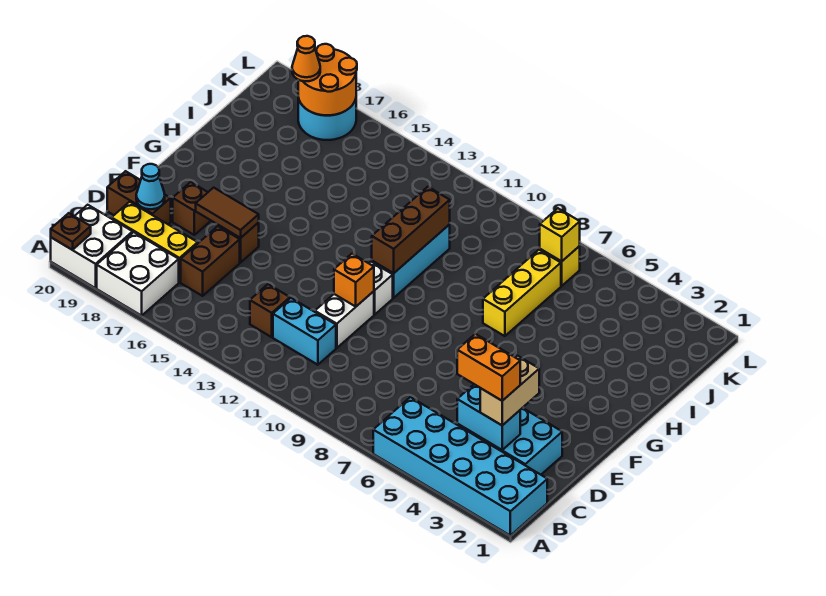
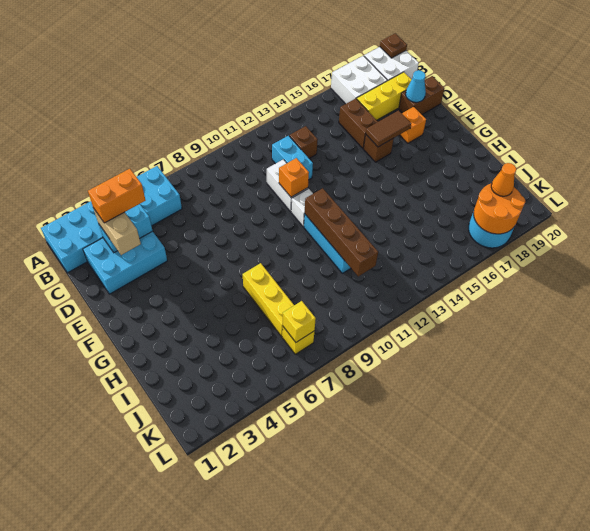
cyan 1x2 brick [273,298,336,365] -> cyan 1x2 brick turned to [272,136,313,180]
brown 1x1 brick [173,182,211,235] -> orange 1x1 brick [400,107,426,143]
brown 1x3 brick [372,187,450,273] -> brown 1x4 brick [305,188,378,276]

